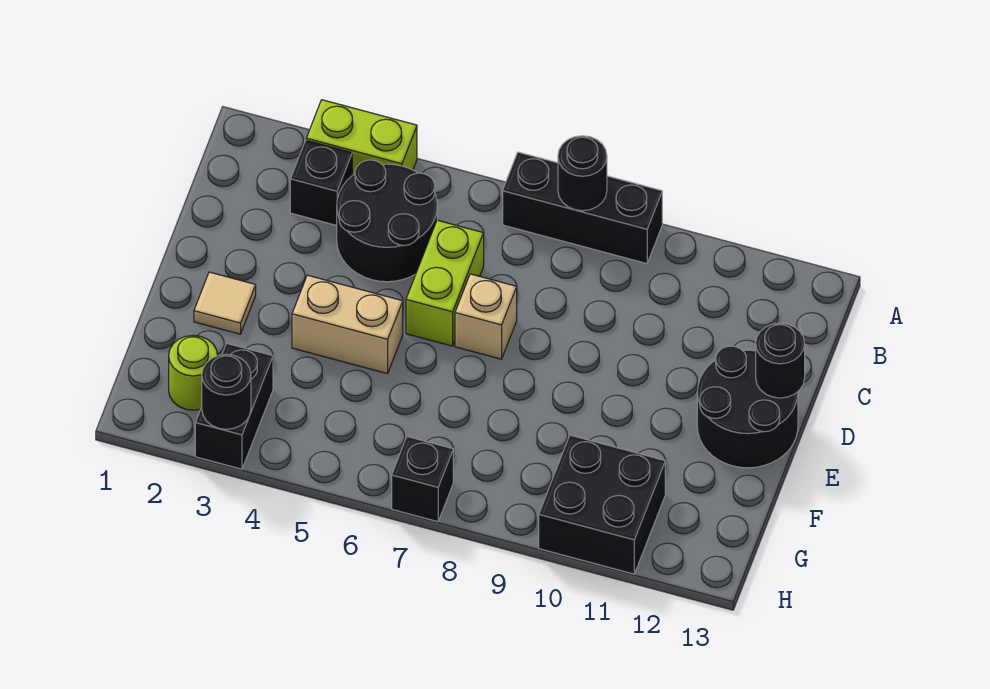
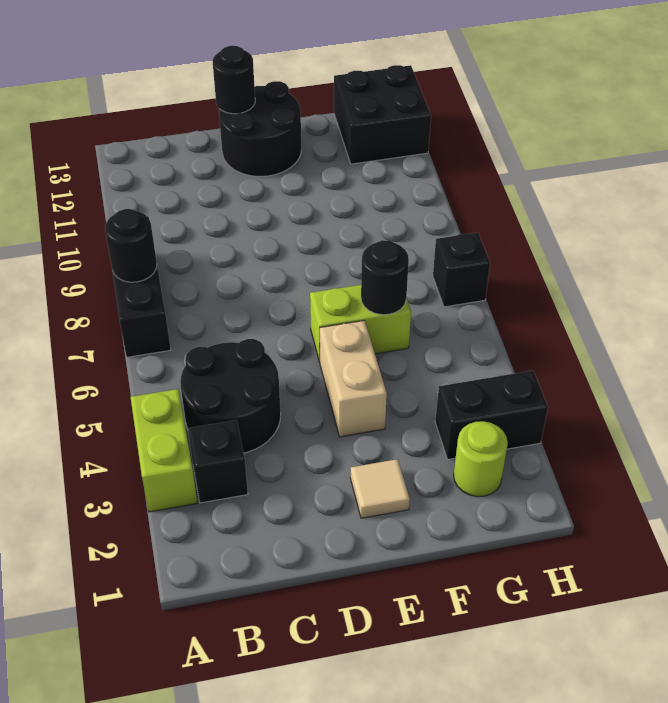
lime 1x2 brick [406,220,484,346] -> lime 1x2 brick moved to [310,285,411,362]
tan 1x1 brick [455,274,517,359] -> none
black 2x2 brick [539,435,665,574] -> black 2x2 brick moved to [334,65,431,164]
black 1x1 round brick [202,354,251,429] -> black 1x1 round brick moved to [361,240,409,315]

